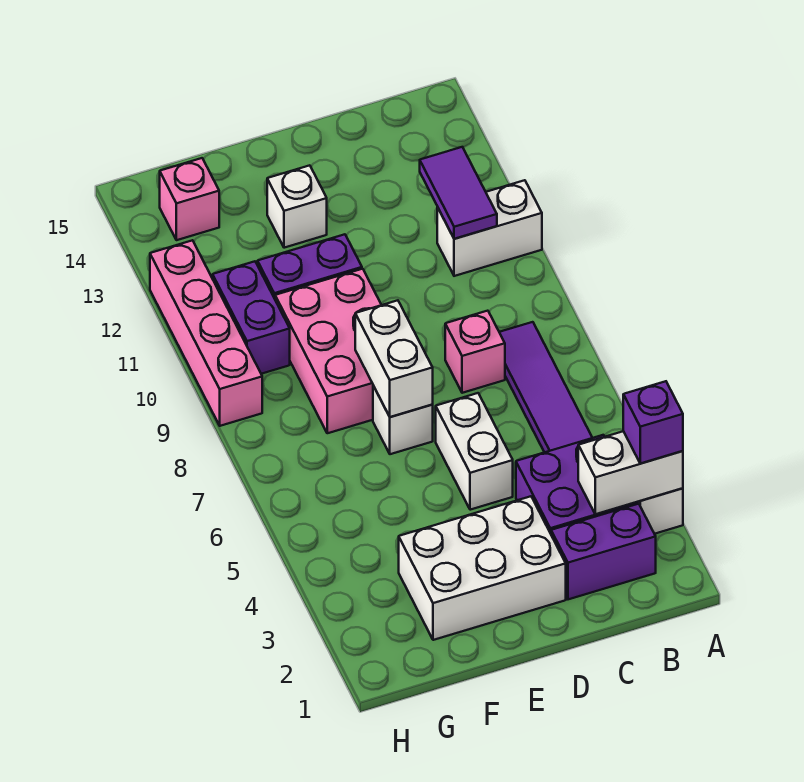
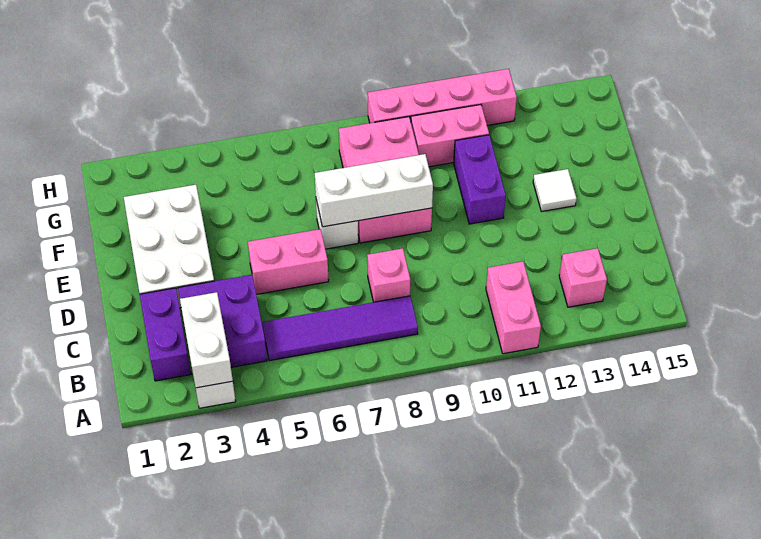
purple 1x1 brick [623,381,683,463] -> none
white 1x2 brick [437,180,542,276] -> pink 1x2 brick [486,261,541,354]
purple 1x2 tile [420,147,497,239] -> none
white 1x2 brick [436,393,513,510] -> pink 1x2 brick [248,229,329,294]
white 1x2 brick [355,300,433,417] -> white 1x3 brick [315,154,433,227]
pink 2x3 brick [275,269,381,433] -> pink 2x3 brick turned to [339,117,432,243]
white 1x1 brick [267,165,327,248] -> white 1x1 tile [533,169,577,212]
purple 1x2 brick [213,261,290,374] -> pink 1x2 brick [411,105,489,167]
pink 1x1 brick [160,158,219,240] -> pink 1x1 brick moved to [559,248,607,307]

